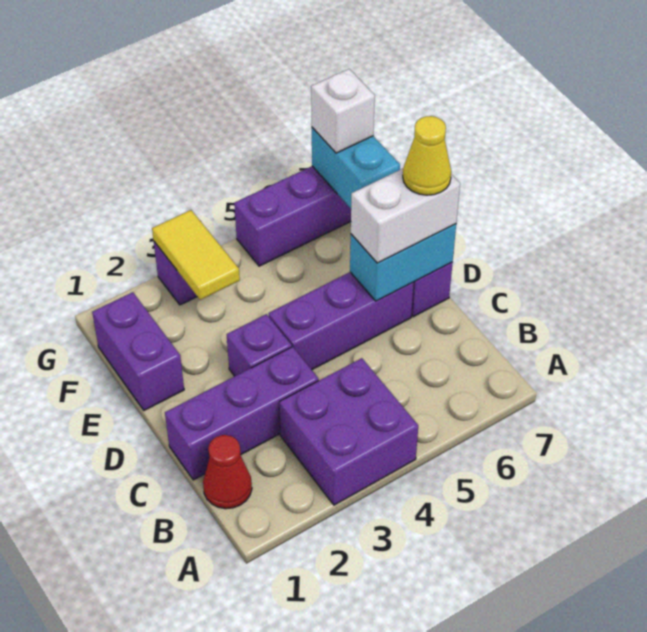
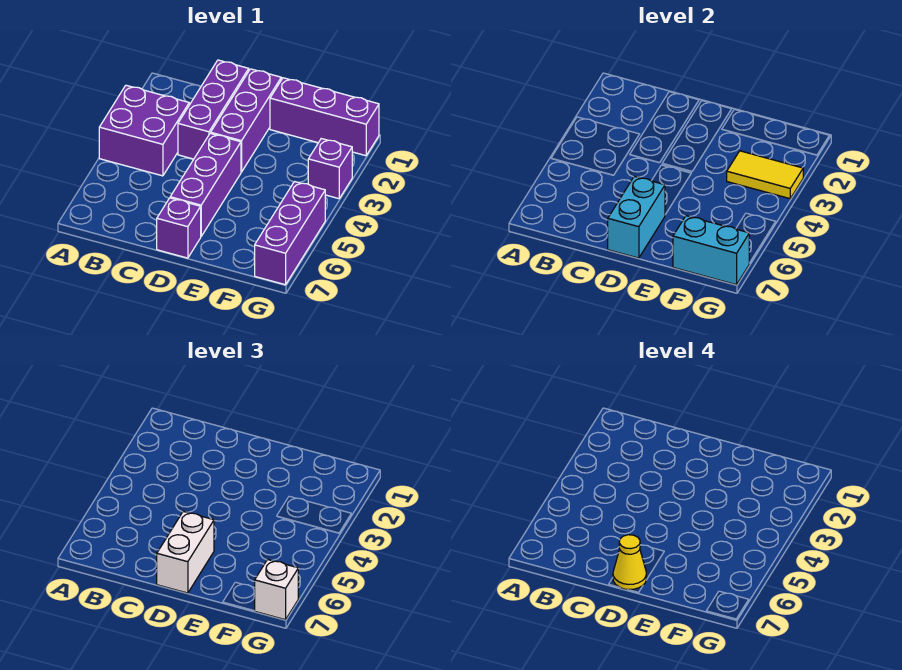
red 1x1 cone [203,435,252,509] -> none
purple 1x1 brick [227,314,292,376] -> purple 1x3 brick [211,69,281,172]
purple 1x2 brick [92,292,184,410] -> purple 1x3 brick [270,78,379,156]

